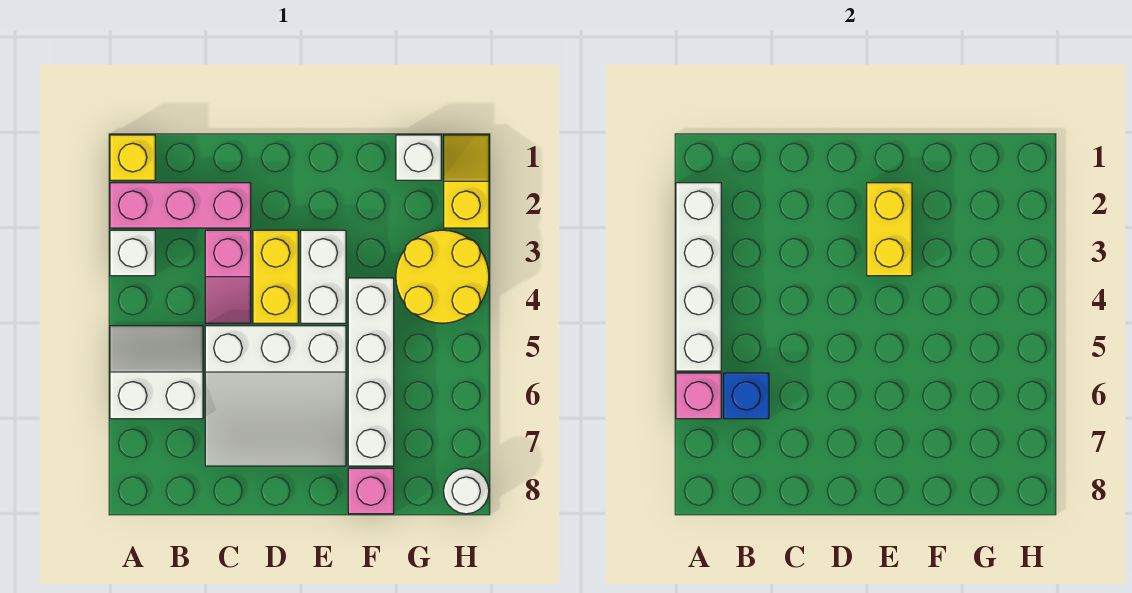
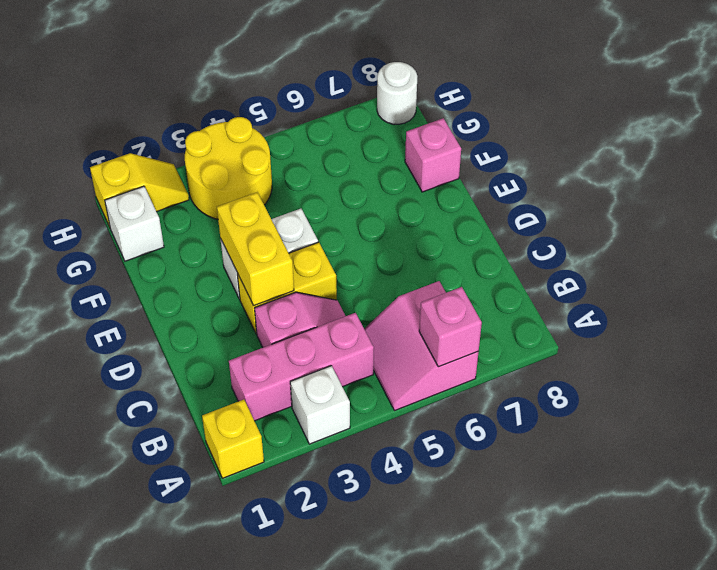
pink 1x3 brick [110,183,251,228] -> pink 1x3 brick turned to [229,313,374,421]
white 1x4 brick [676,183,721,371] -> none
white 2x2 slope [110,326,203,419] -> pink 2x2 slope [364,281,479,411]
blue 1x1 brick [724,373,769,419] -> none
white 3x3 slope [205,326,346,466] -> none
yellow 1x2 brick [867,183,912,276] -> yellow 1x2 brick turned to [217,192,294,306]
white 1x4 brick [348,278,394,466] -> none
yellow 1x2 slope [444,135,489,228] -> yellow 1x2 slope turned to [90,153,189,227]

